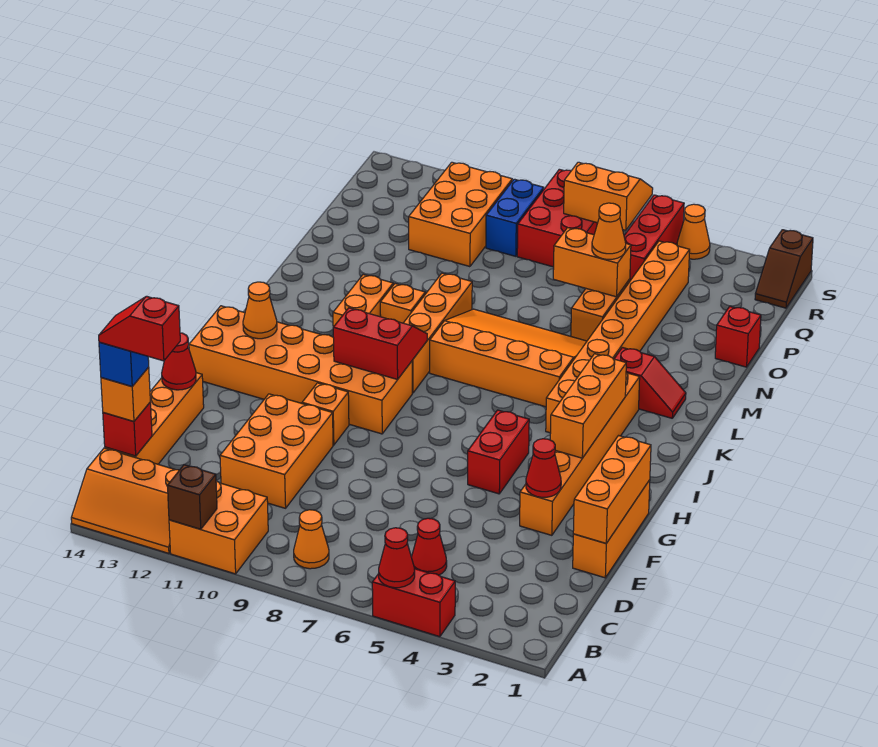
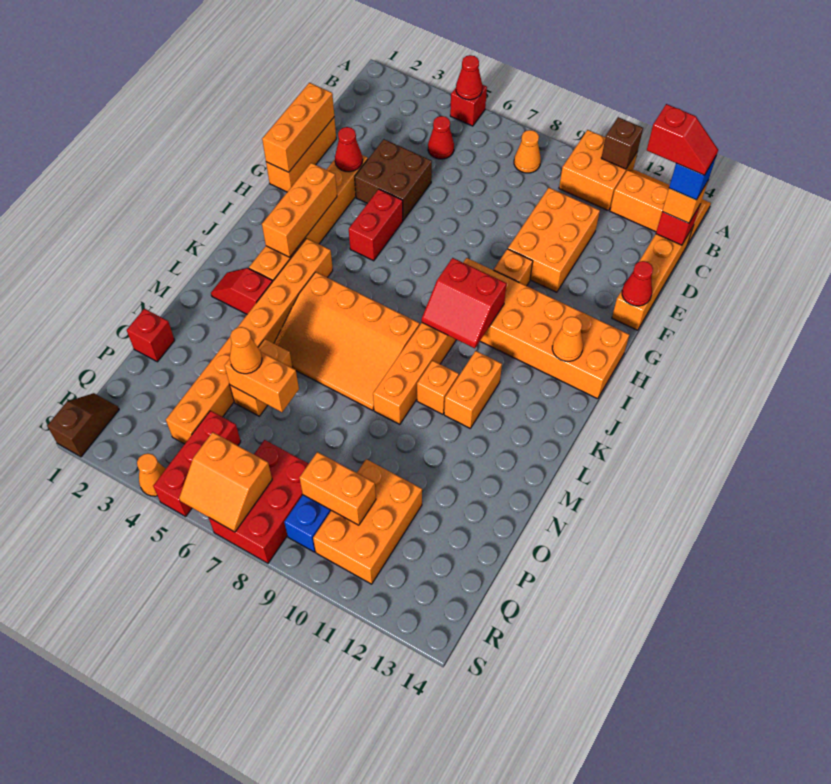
red 1x2 brick [372,569,455,637] -> red 1x1 brick [450,85,487,126]
none -> brown 2x2 brick [355,139,432,220]
none -> orange 1x2 brick [300,452,376,525]

